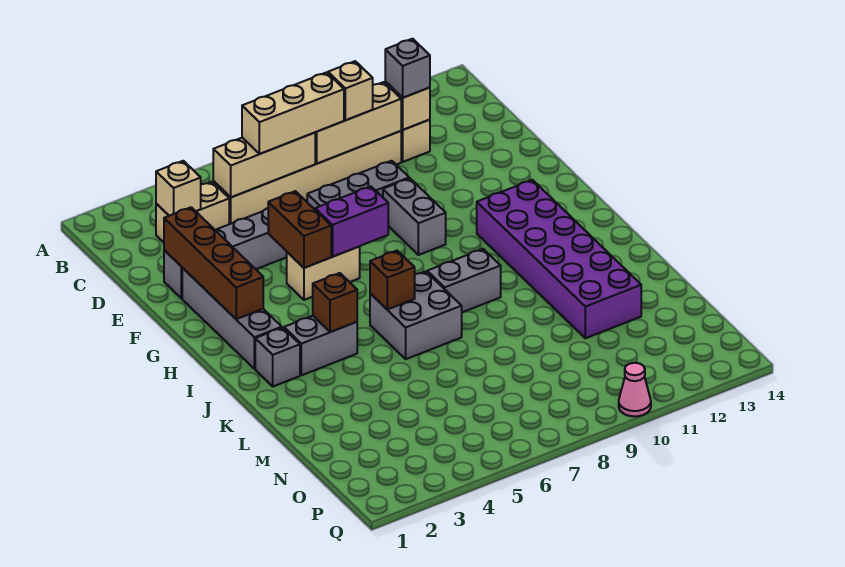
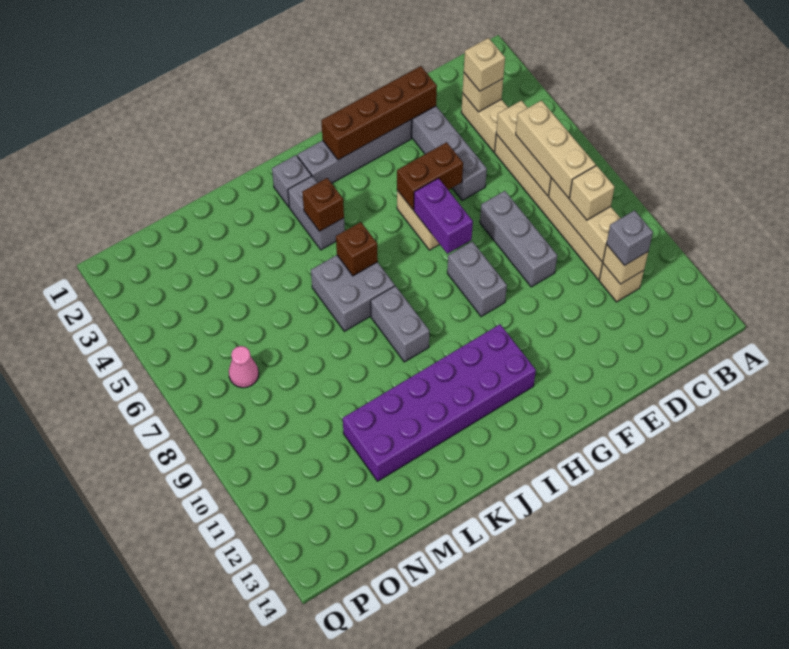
none -> tan 1x1 brick [464,38,505,91]
grey 1x2 brick [383,178,446,255] -> grey 1x2 brick turned to [447,241,507,317]
pink 1x1 cone [619,363,651,416] -> pink 1x1 cone moved to [229,346,259,388]

